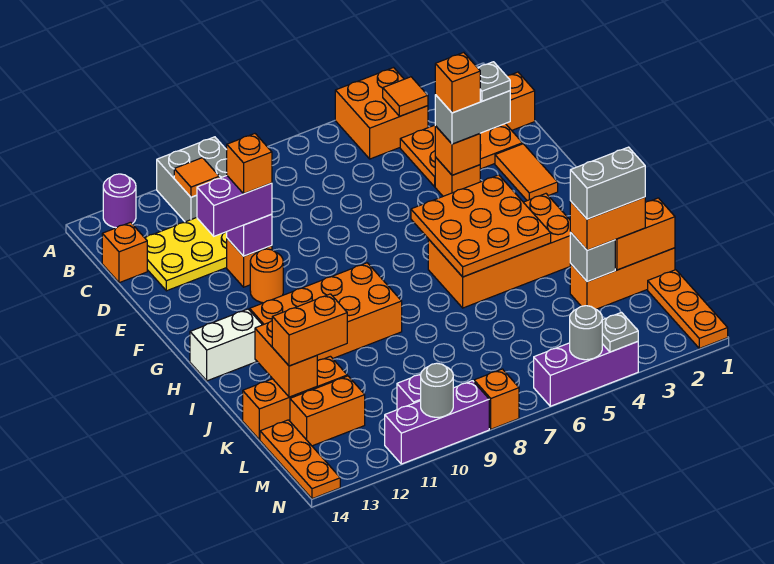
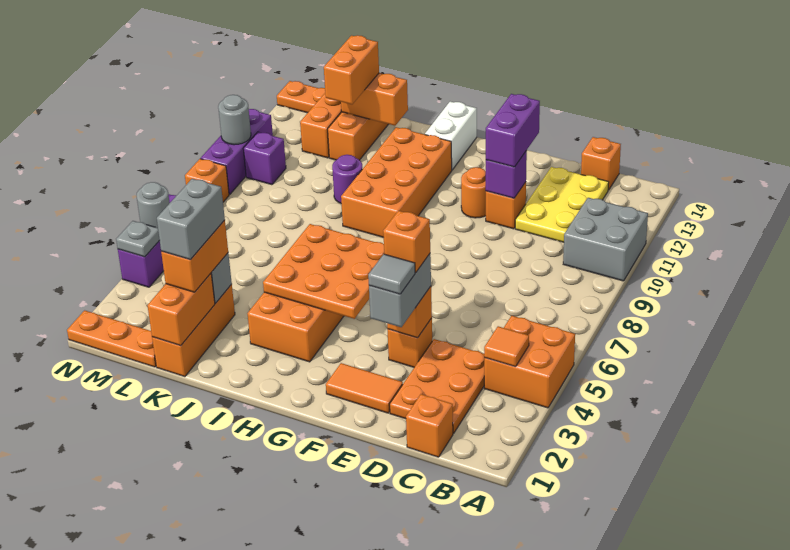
purple 1x1 round brick [103,174,136,228] -> purple 1x1 round brick moved to [332,155,362,203]
orange 1x1 tile [174,158,219,197] -> none
grey 1x1 plate [478,62,510,101] -> grey 1x1 tile [368,254,415,294]
orange 1x1 brick [227,134,272,194] -> none

